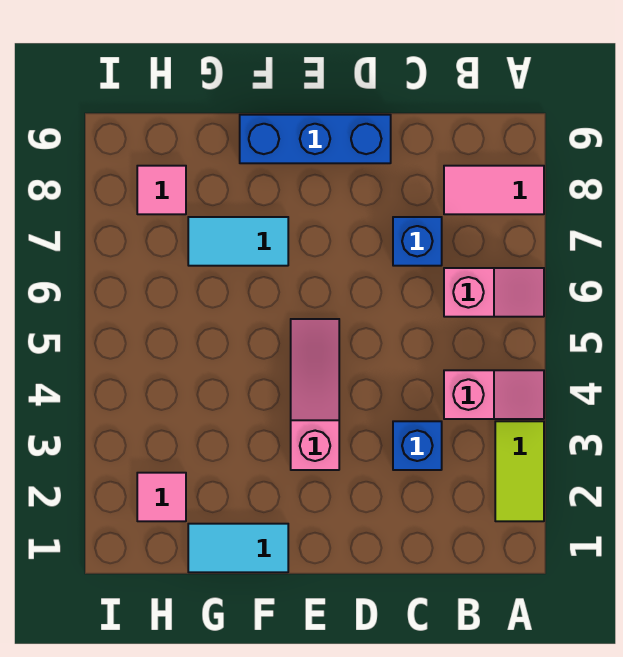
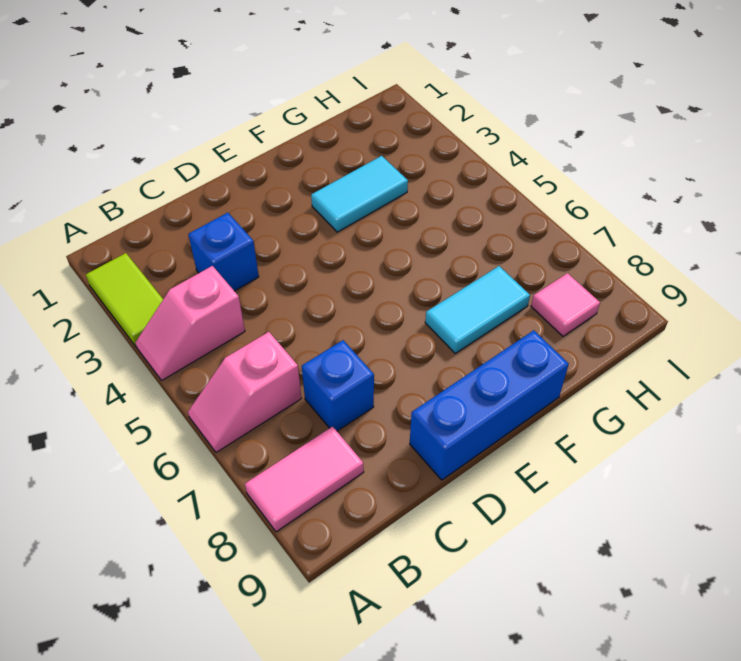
pink 1x3 slope [291,319,339,470] -> none
cyan 1x2 tile [188,524,288,572] -> cyan 1x2 tile moved to [311,156,408,232]
pink 1x1 tile [137,473,186,521] -> none

